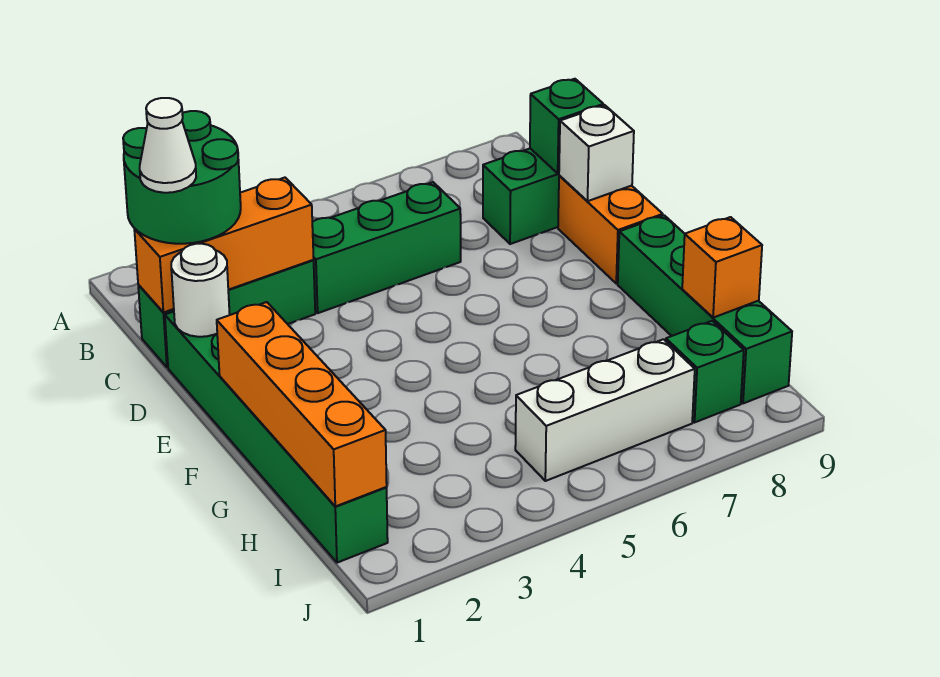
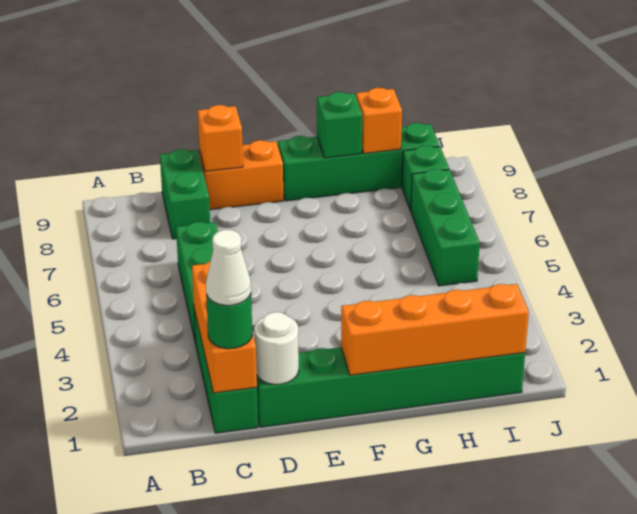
green 2x2 round brick [123,111,241,244] -> green 1x1 round brick [206,294,252,349]
green 1x1 brick [530,79,603,173] -> green 1x1 brick moved to [317,92,362,158]
white 1x1 brick [559,105,634,201] -> orange 1x1 brick [198,105,243,171]
white 1x3 brick [515,339,695,481] -> green 1x3 brick [411,169,480,286]

